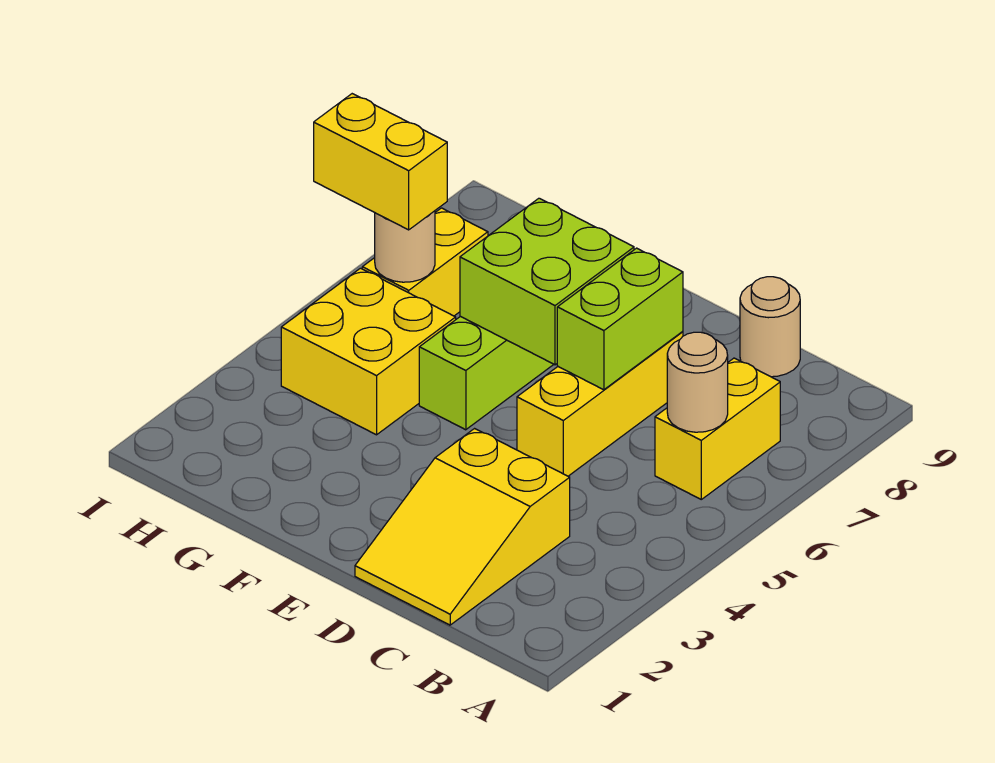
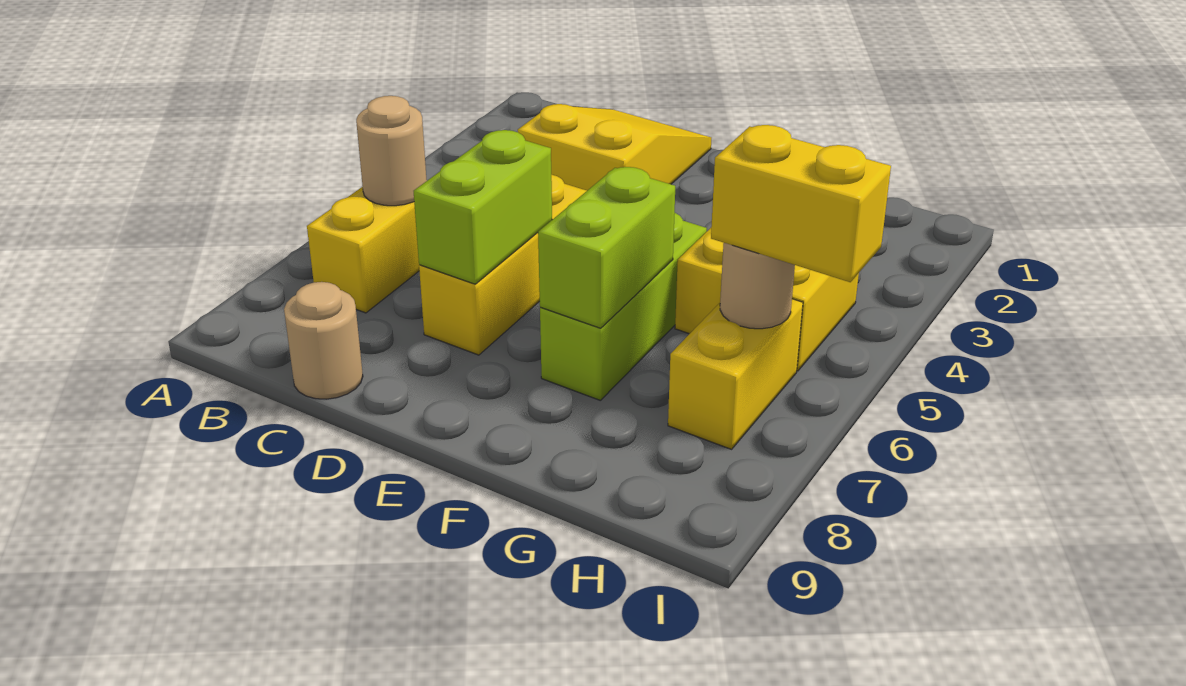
lime 2x2 brick [460,198,634,365] -> lime 1x2 brick [538,167,675,328]

